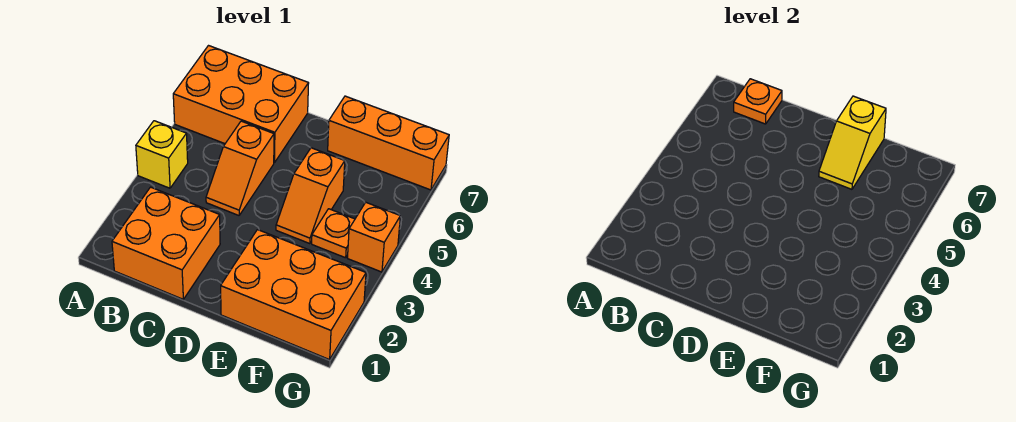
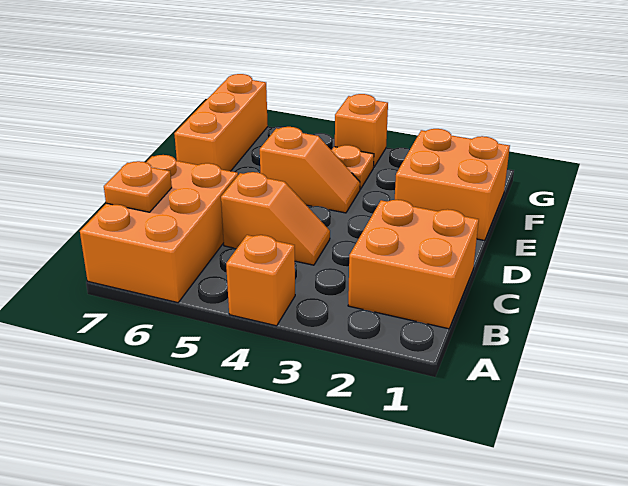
yellow 1x1 brick [136,121,188,188] -> orange 1x1 brick [226,235,295,326]
orange 2x3 brick [221,230,366,360] -> orange 2x2 brick [395,129,510,241]
yellow 1x2 slope [819,96,886,189] -> none

